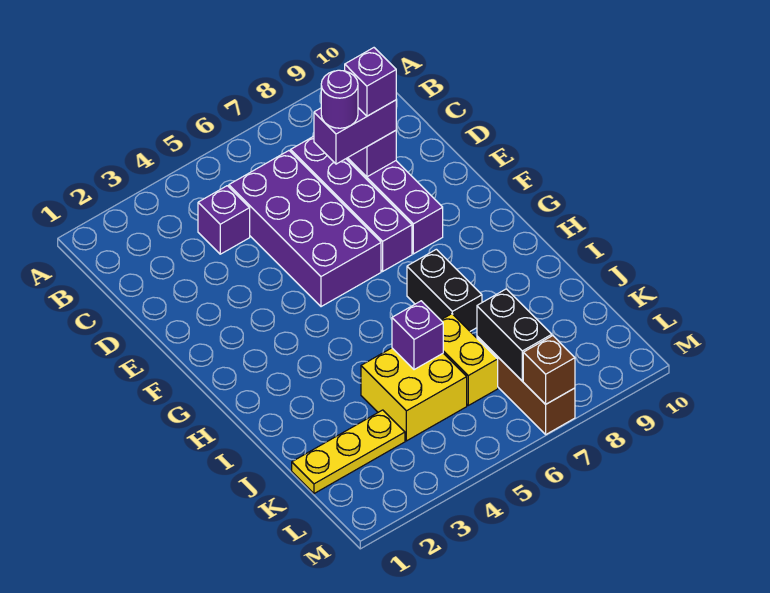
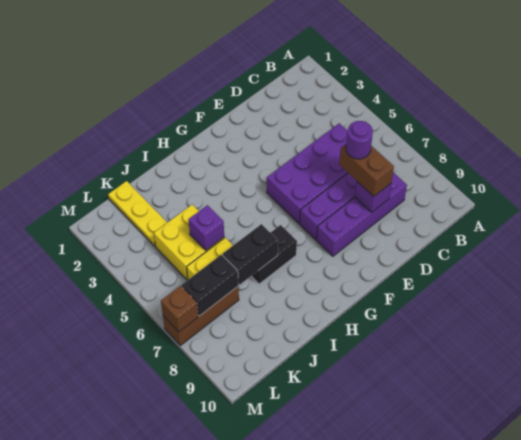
purple 1x1 brick [198,186,250,254] -> none
purple 1x2 brick [314,100,396,164] -> brown 1x2 brick [339,144,394,196]
purple 1x1 brick [345,48,396,116] -> none
none -> black 1x2 brick [223,224,278,285]

